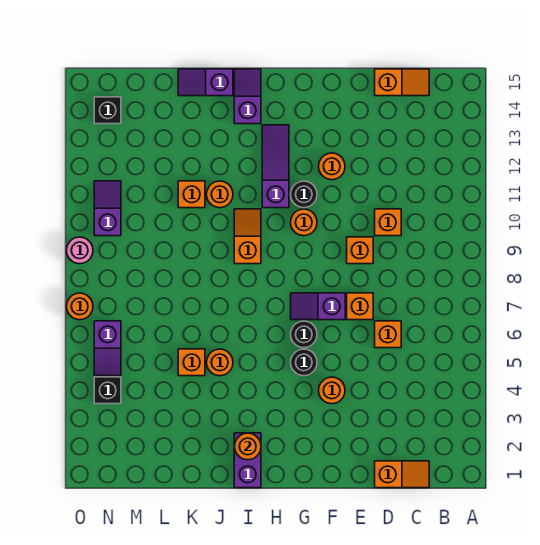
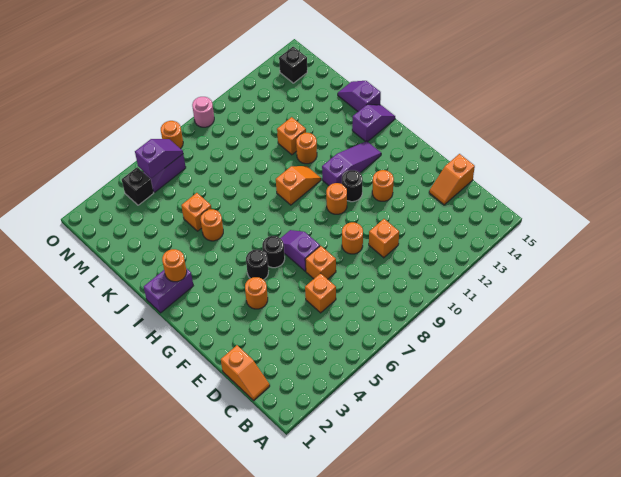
orange 1x2 slope [375,69,429,96] -> orange 1x2 slope turned to [429,154,475,205]
orange 1x1 brick [347,237,373,264] -> orange 1x1 round brick [342,222,363,254]
purple 1x2 slope [94,181,121,236] -> purple 1x2 slope moved to [135,139,183,178]

